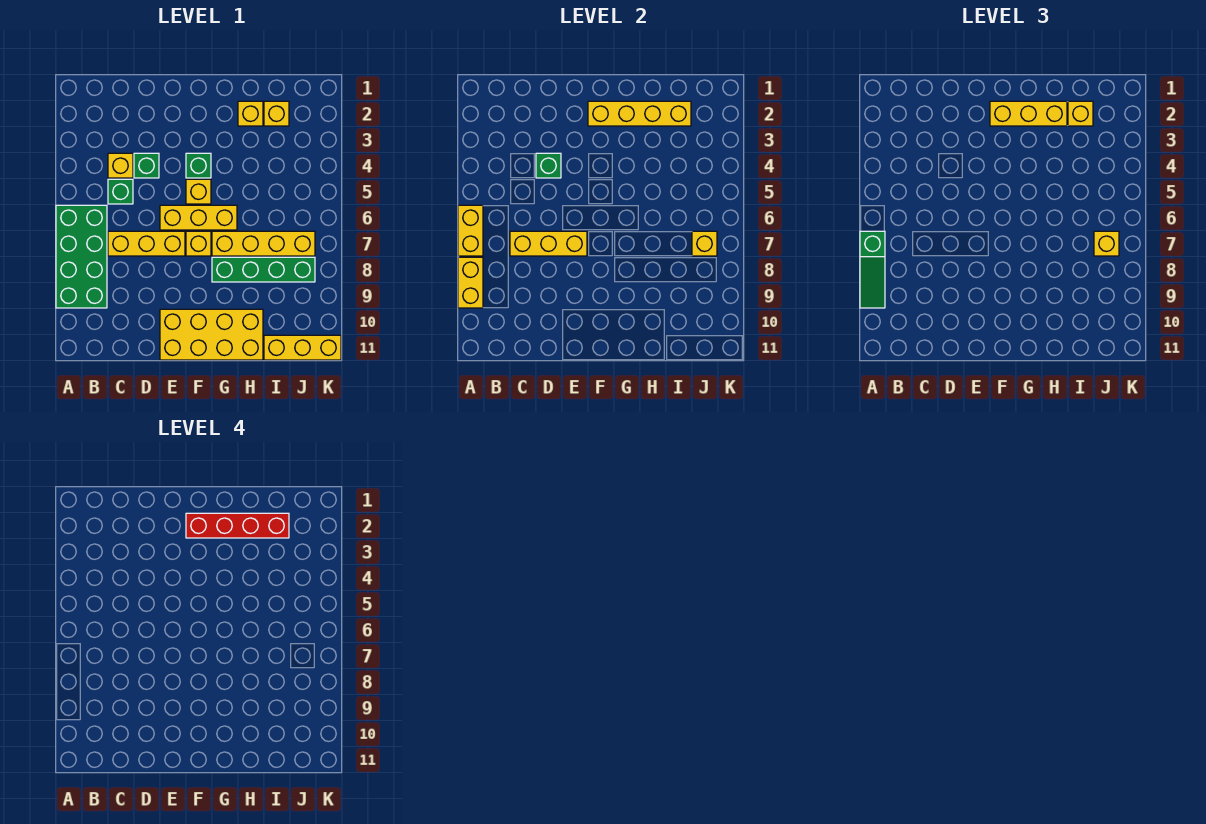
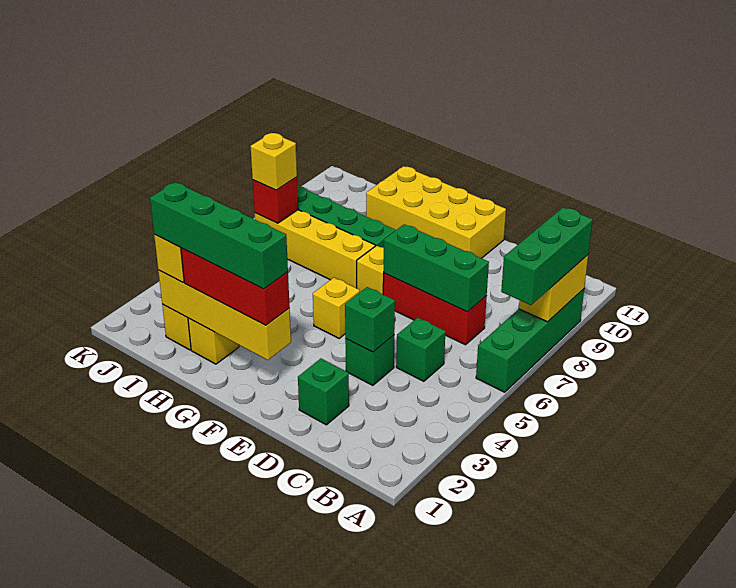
green 2x4 brick [56,205,107,308] -> green 1x4 brick [476,289,584,392]
yellow 1x2 brick [458,205,483,256] -> none
green 1x3 slope [860,231,885,308] -> green 1x3 brick [501,207,593,305]
yellow 1x1 brick [108,153,133,178] -> none
yellow 1x3 brick [108,231,185,256] -> red 1x3 brick [383,273,487,345]
yellow 1x3 brick [510,231,587,256] -> green 1x3 brick [384,224,489,312]
yellow 1x3 brick [160,205,237,230] -> none
yellow 1x3 brick [990,101,1067,126] -> red 1x3 brick [181,248,290,325]
red 1x4 brick [186,513,289,538] -> green 1x4 brick [150,182,288,289]
green 1x1 brick [186,153,211,178] -> green 1x1 brick moved to [298,359,349,425]
yellow 1x3 brick [264,335,341,360] -> none
yellow 1x1 brick [692,231,717,256] -> red 1x1 brick [253,177,298,223]

